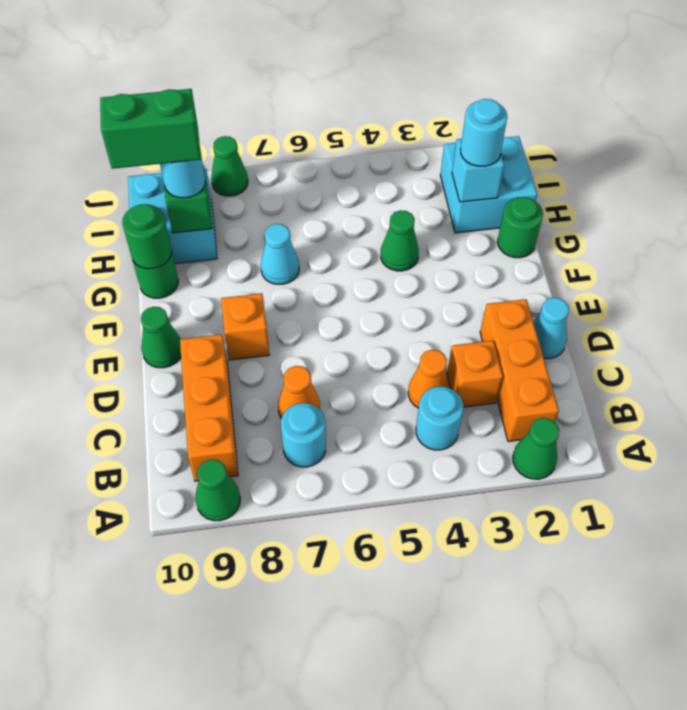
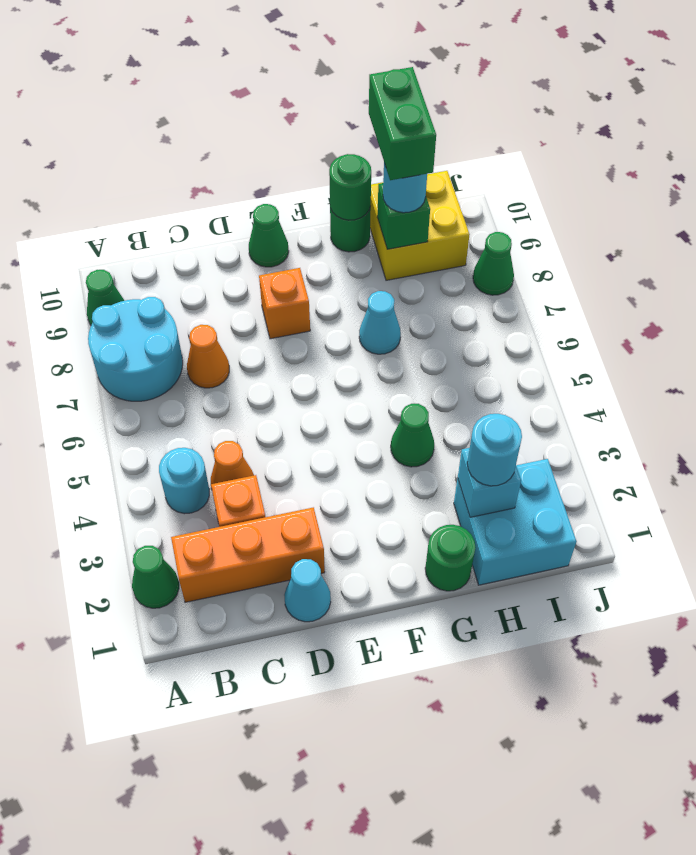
cyan 1x1 round brick [281,403,326,467] -> cyan 2x2 round brick [88,297,183,401]
orange 1x3 brick [180,335,238,481] -> none
cyan 2x2 brick [128,168,217,264] -> yellow 2x2 brick [370,171,470,280]

